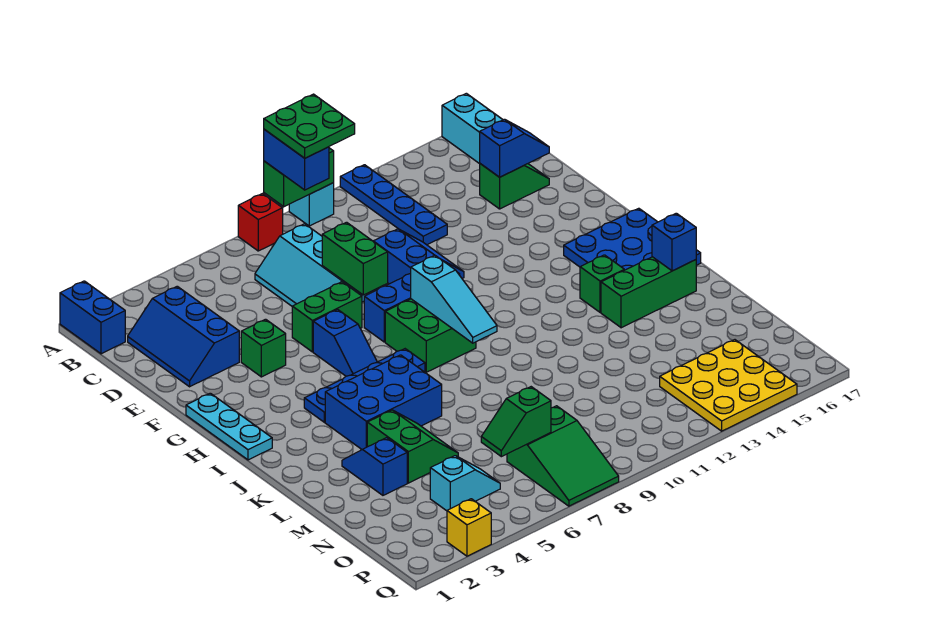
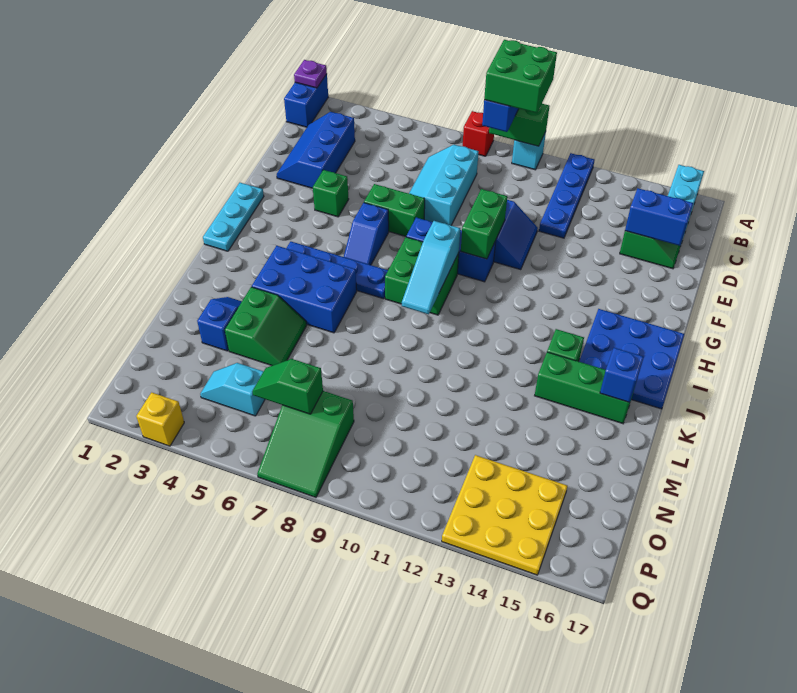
none -> purple 1x1 plate [294,60,327,88]
green 2x2 plate [264,94,355,158] -> green 2x2 brick [484,40,557,113]
blue 1x2 slope [480,119,549,177] -> blue 1x2 brick [625,188,693,246]
green 1x2 brick [322,222,388,295] -> green 1x2 brick moved to [461,189,507,259]
cyan 1x2 slope [430,456,500,511] -> cyan 1x2 slope turned to [200,363,265,416]

